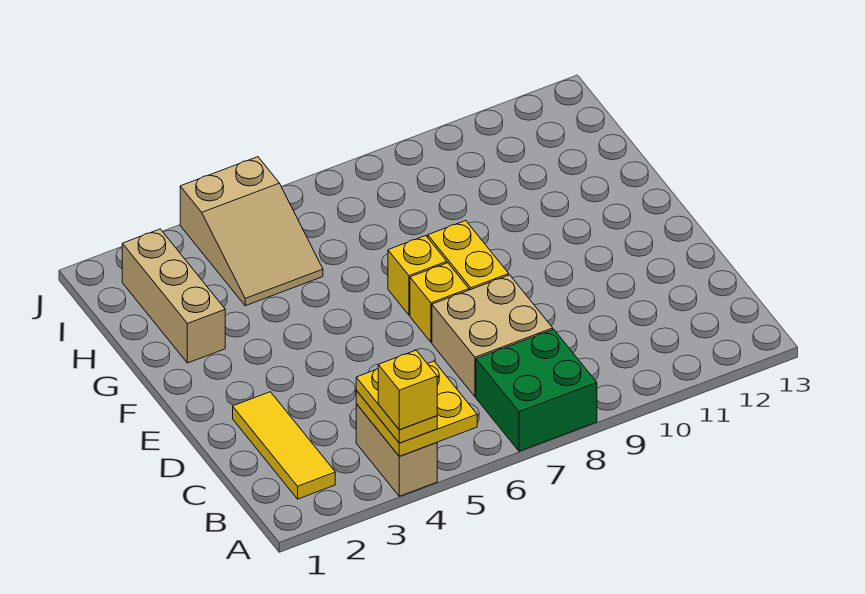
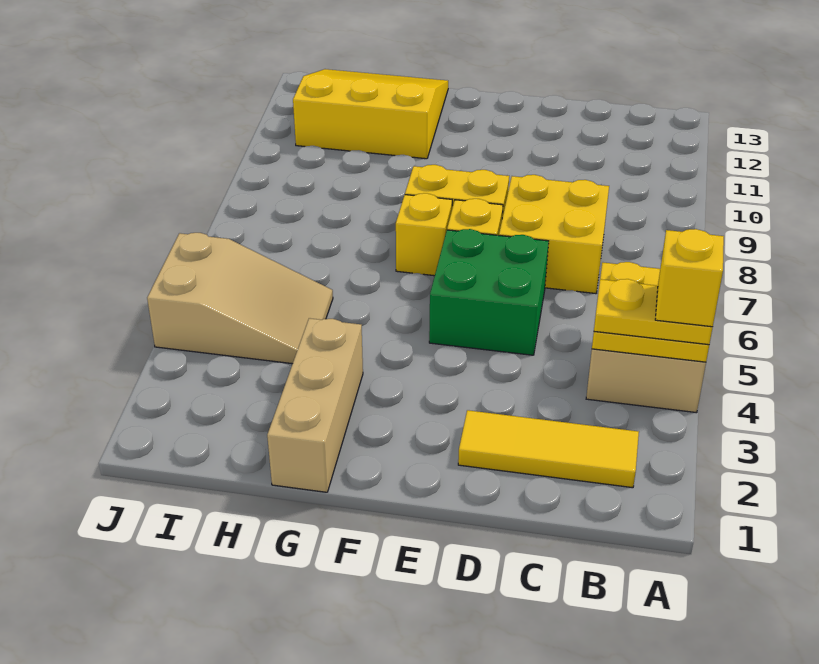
green 2x2 brick [476,329,597,451] -> green 2x2 brick moved to [429,229,549,355]
tan 2x2 brick [432,275,553,397] -> yellow 2x2 brick [499,175,609,294]
tan 1x3 brick [122,229,225,363] -> tan 1x3 brick turned to [267,318,363,492]
none -> yellow 3x3 slope [293,69,448,159]

